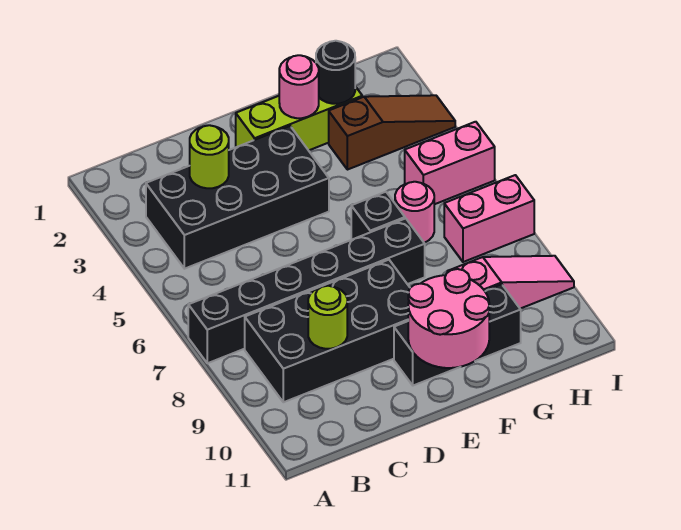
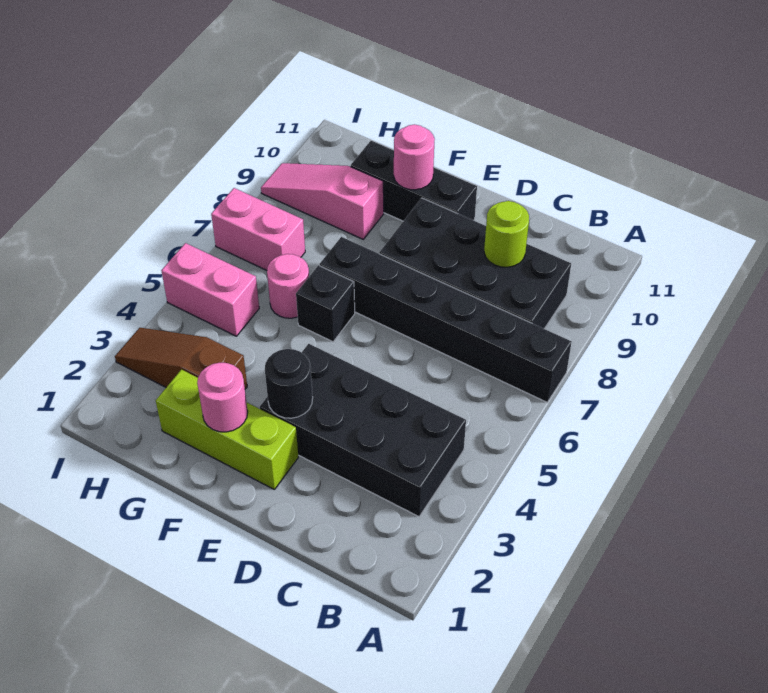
lime 1x1 round brick [190,125,229,188] -> none
pink 2x2 round brick [408,269,489,368] -> pink 1x1 round brick [394,124,435,190]
black 1x1 round brick [316,41,355,104] -> black 1x1 round brick moved to [265,349,313,418]

